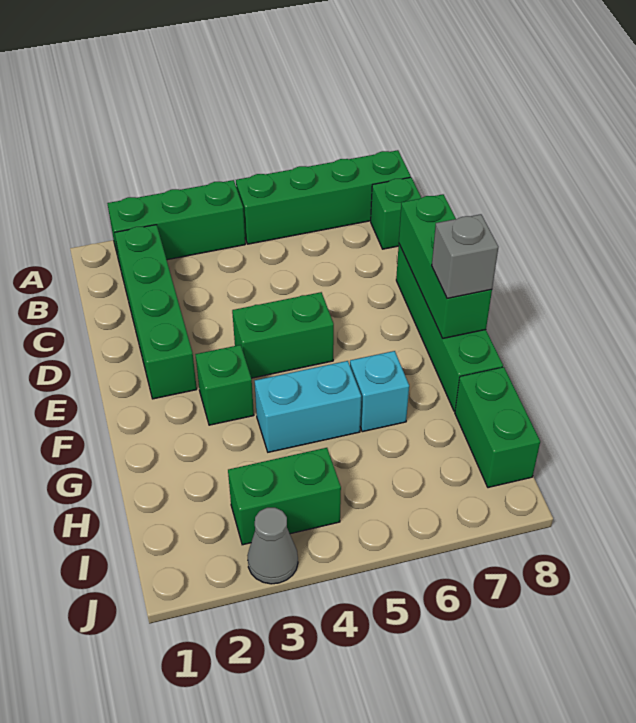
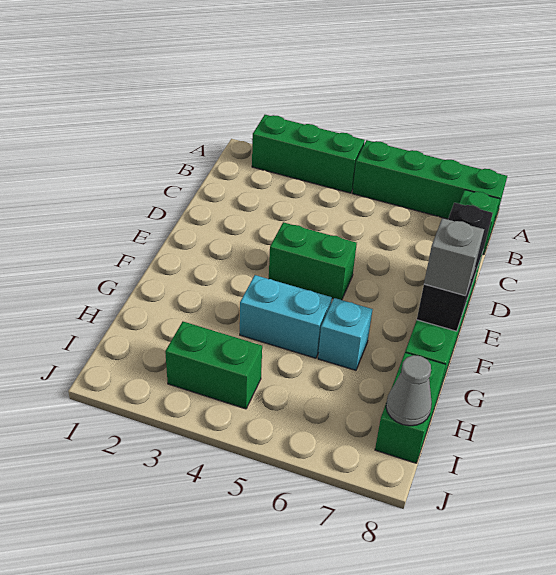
green 1x4 brick [115,225,197,399] -> none
green 1x3 brick [399,194,492,338] -> black 1x3 brick [417,203,493,331]
green 1x1 brick [195,345,254,425] -> none
grey 1x1 cone [247,508,298,584] -> grey 1x1 cone moved to [386,355,432,426]

